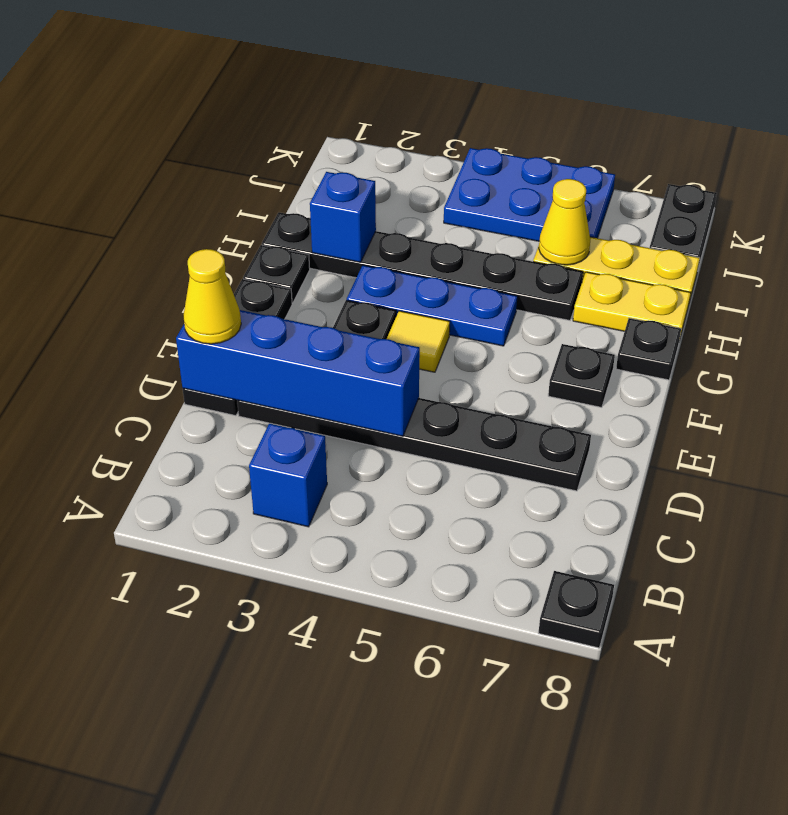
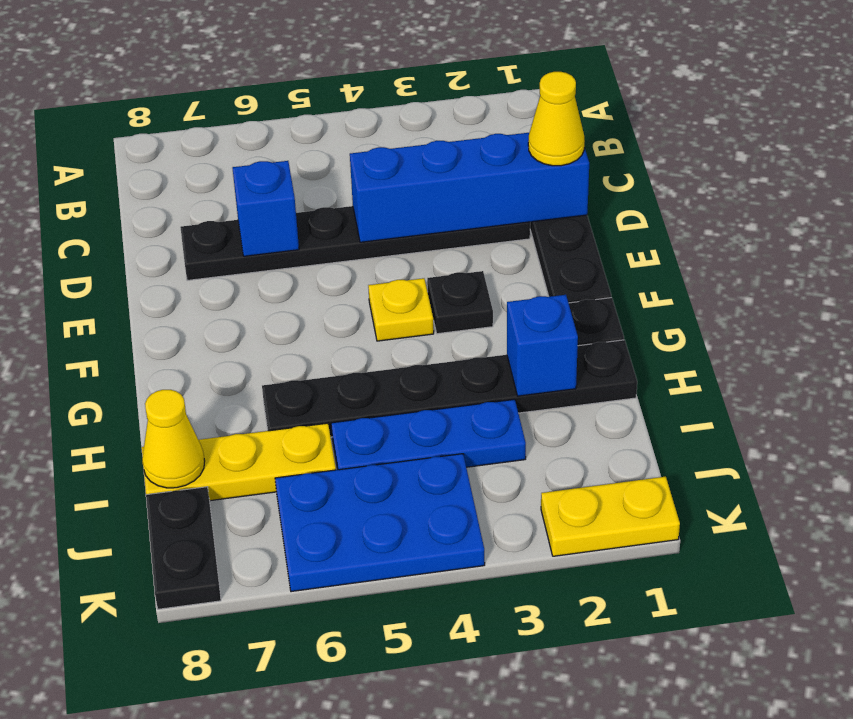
black 1x1 plate [539,571,614,648] -> none
blue 1x1 brick [249,423,327,527] -> blue 1x1 brick moved to [233,161,299,256]
yellow 1x1 tile [387,311,450,372] -> yellow 1x1 plate [368,278,434,341]
black 1x1 plate [548,344,615,407] -> none
blue 1x3 plate [347,265,517,346] -> blue 1x3 plate moved to [331,399,526,470]
black 1x1 plate [616,318,681,380] -> none
yellow 1x2 plate [573,272,691,337] -> yellow 1x2 plate moved to [541,477,680,556]
yellow 1x1 cone [539,179,590,265] -> yellow 1x1 cone moved to [142,390,205,488]

